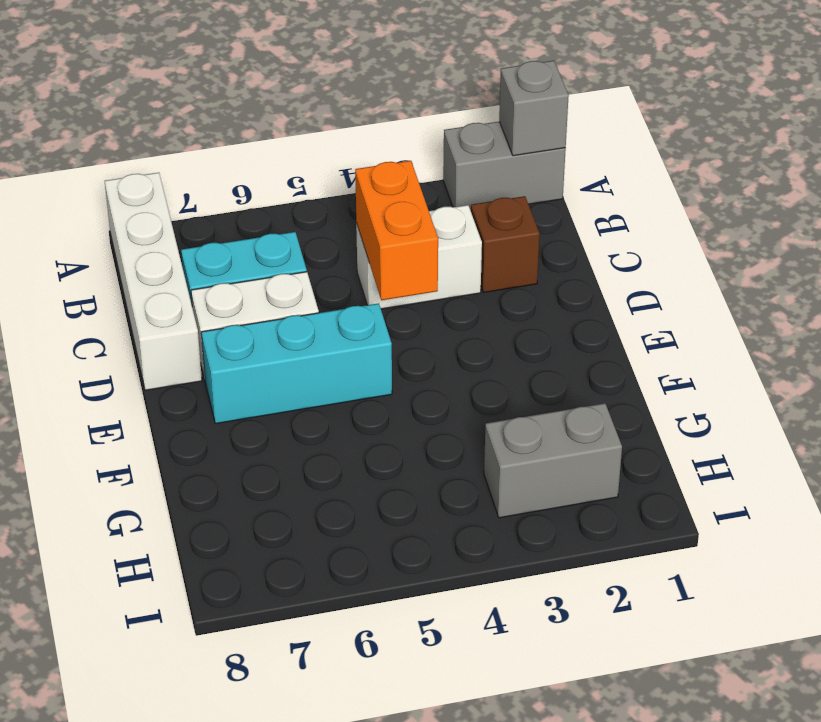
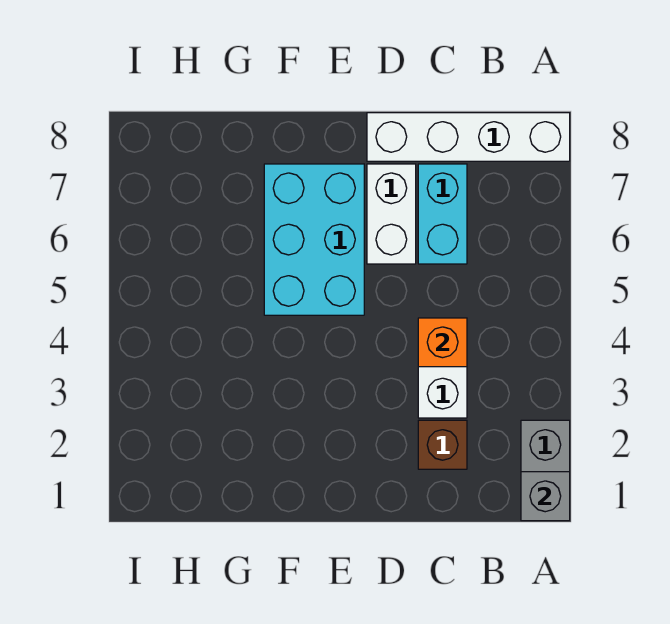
orange 1x2 brick [355,161,438,300] -> orange 1x1 brick [418,318,467,367]
cyan 1x3 brick [201,303,392,424] -> cyan 2x3 brick [264,164,364,315]
grey 1x2 brick [484,403,622,518] -> none

